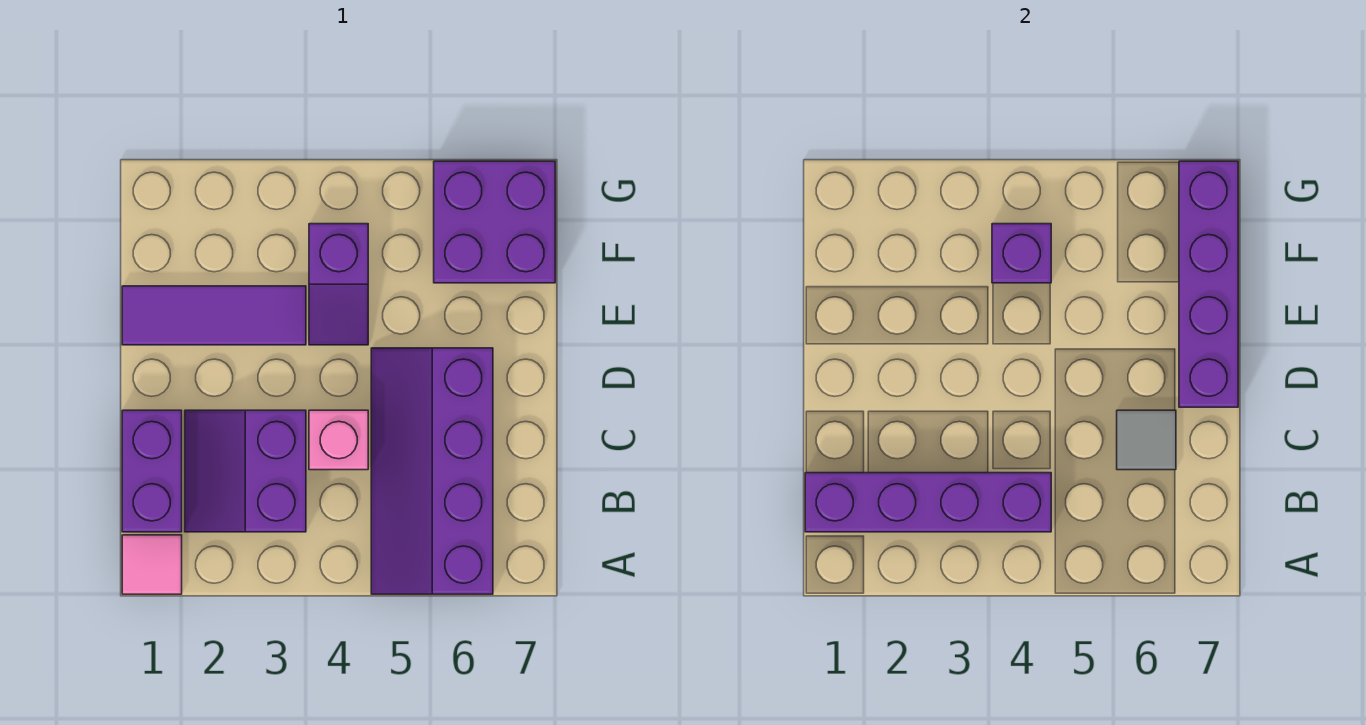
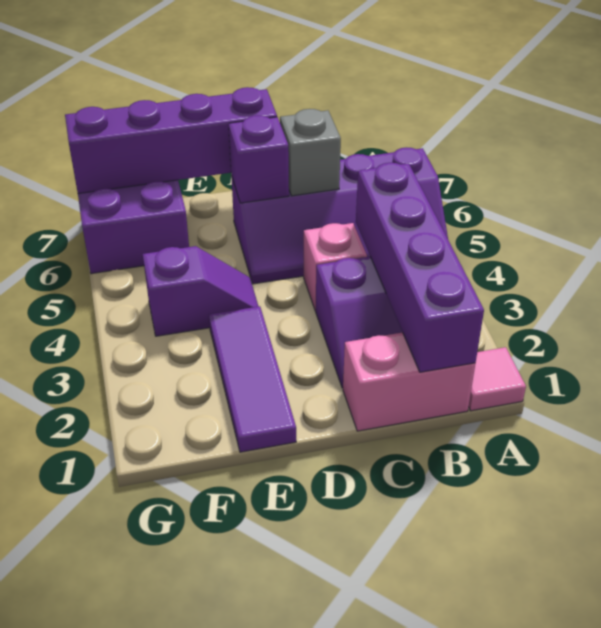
purple 1x2 brick [122,410,182,532] -> pink 1x2 brick [343,332,475,431]
grey 1x1 tile [1117,410,1176,470] -> grey 1x1 brick [280,109,341,196]
purple 1x1 brick [992,224,1051,283] -> purple 1x1 brick moved to [229,115,289,203]

